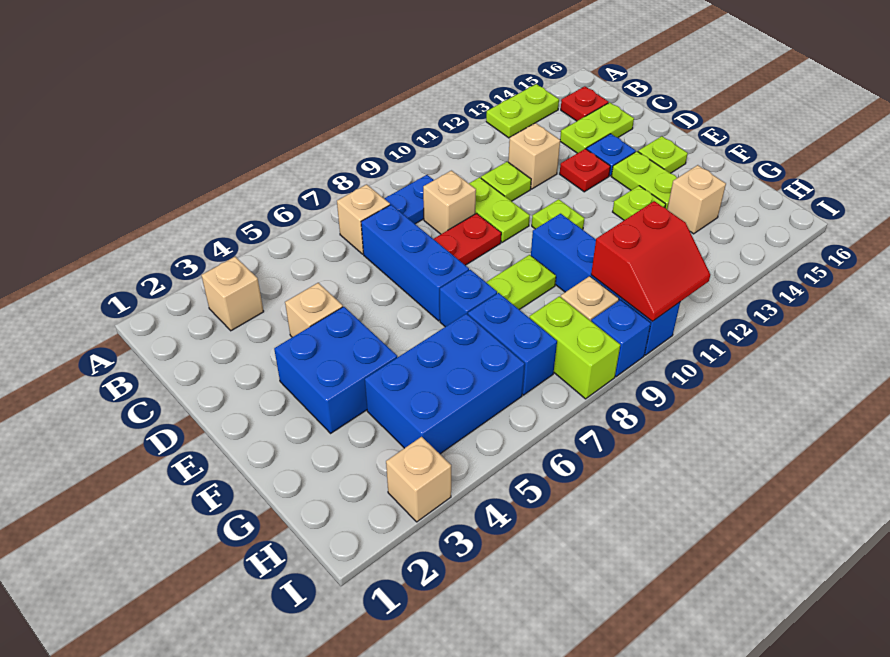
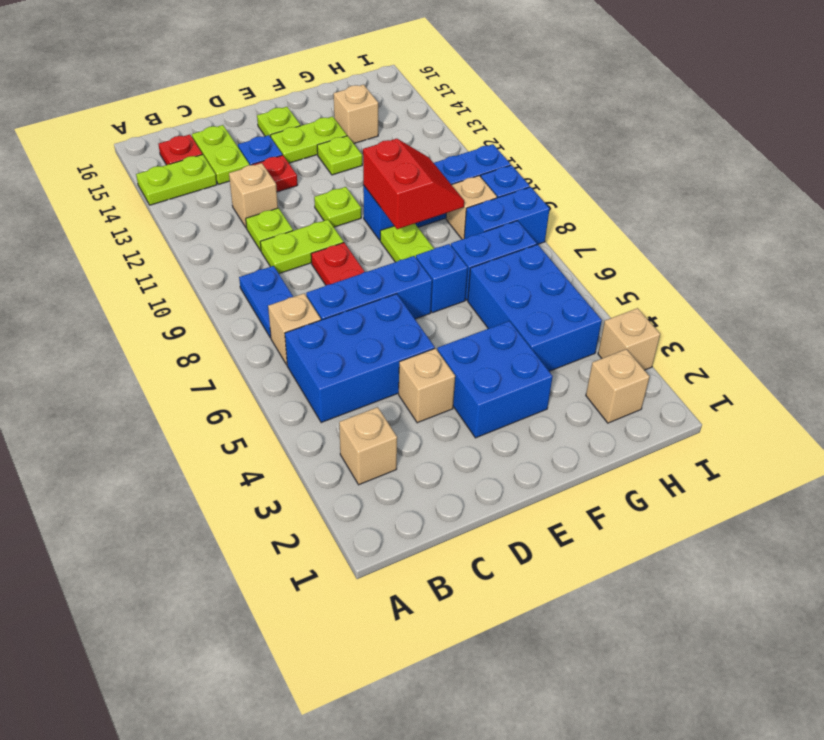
lime 1x2 plate [486,84,559,138] -> lime 1x2 plate turned to [136,154,217,205]
none -> blue 2x3 brick [285,294,435,423]
tan 1x1 brick [423,171,476,234] -> tan 1x1 brick moved to [586,349,650,423]
lime 1x2 brick [529,296,620,399] -> blue 1x2 brick [464,187,550,244]
red 2x2 slope [591,201,710,322] -> red 2x2 slope moved to [363,139,464,229]

